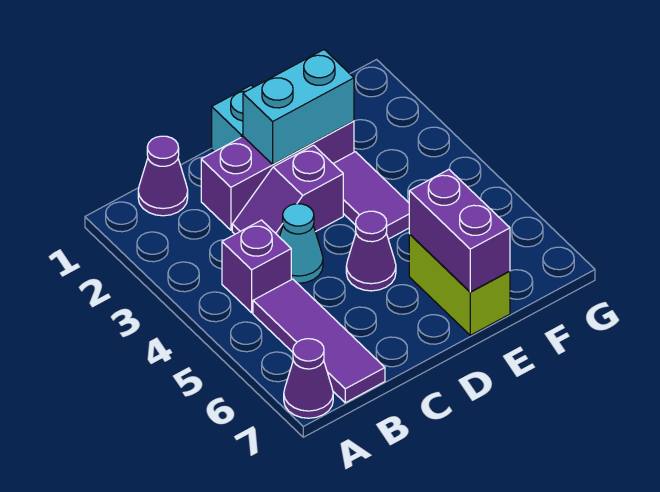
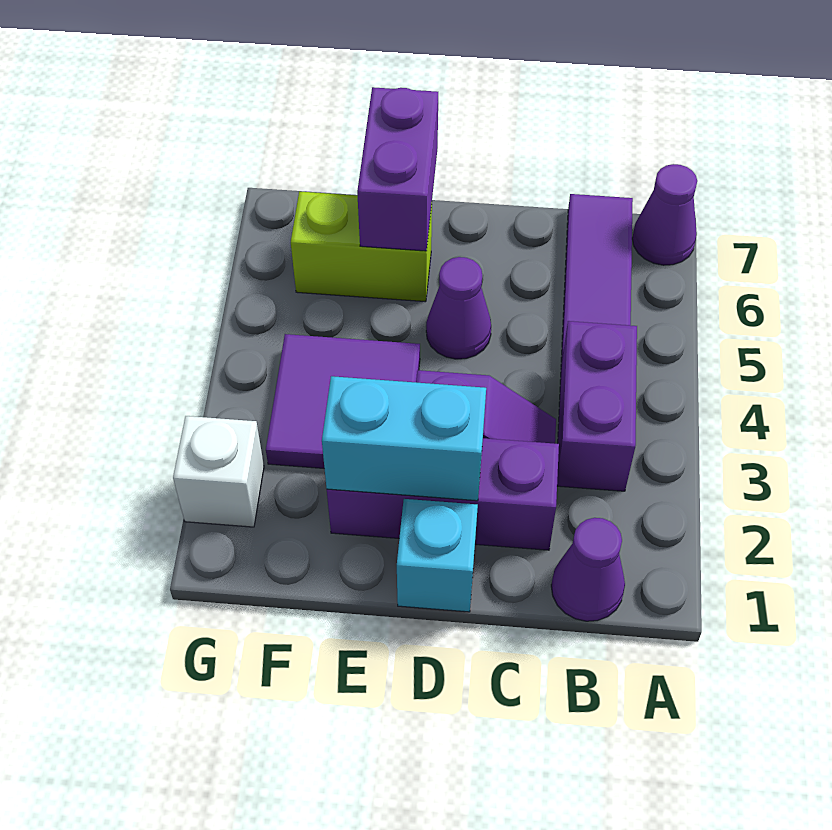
purple 1x1 brick [222,220,291,313] -> purple 1x2 brick [557,321,637,491]
cyan 1x1 cone [280,204,323,283] -> none
purple 1x2 tile [333,152,409,239] -> purple 2x2 tile [266,334,420,468]
lime 1x2 brick [409,234,510,335] -> lime 1x2 brick turned to [291,191,432,302]
none -> white 1x1 brick [173,416,264,527]

